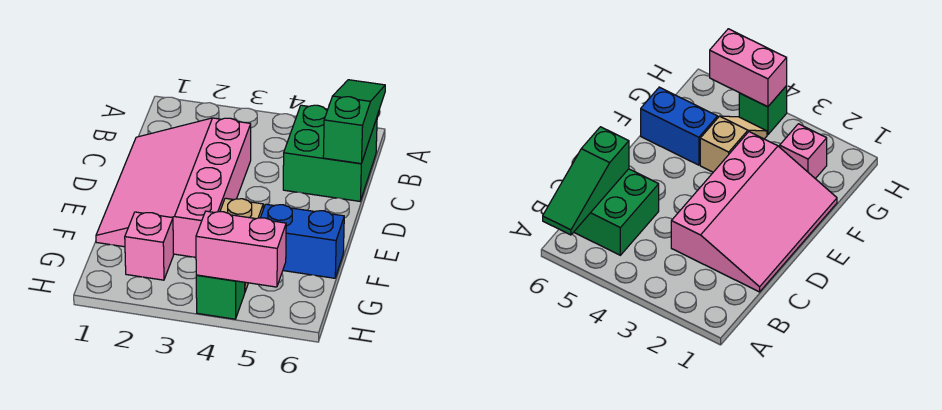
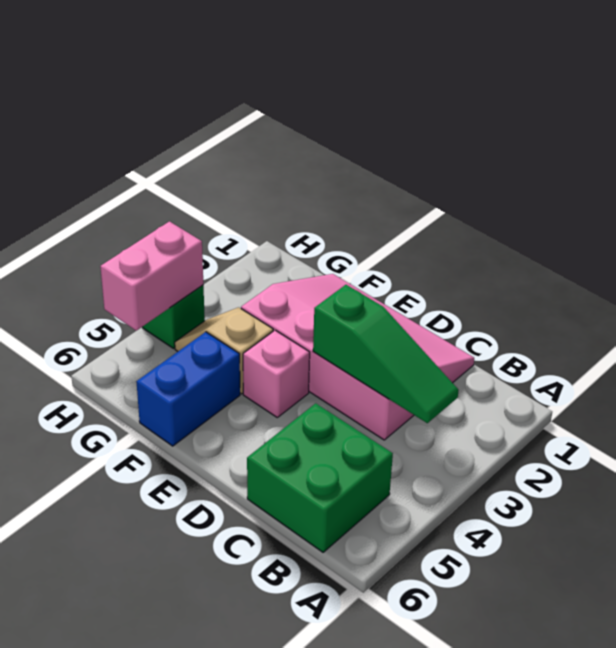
green 1x3 slope [323,80,385,163] -> green 1x3 slope moved to [313,285,459,423]
pink 1x1 brick [125,212,174,280] -> pink 1x1 brick moved to [243,330,310,417]

